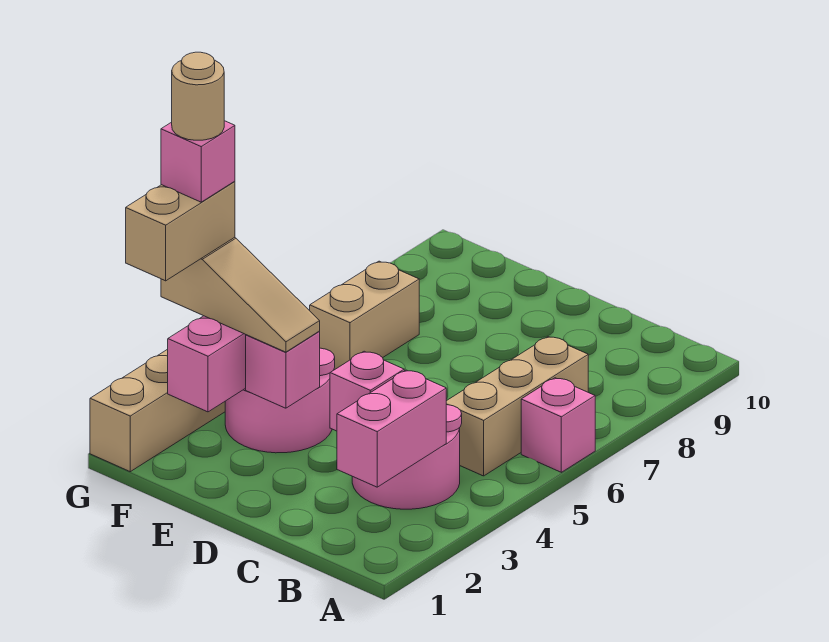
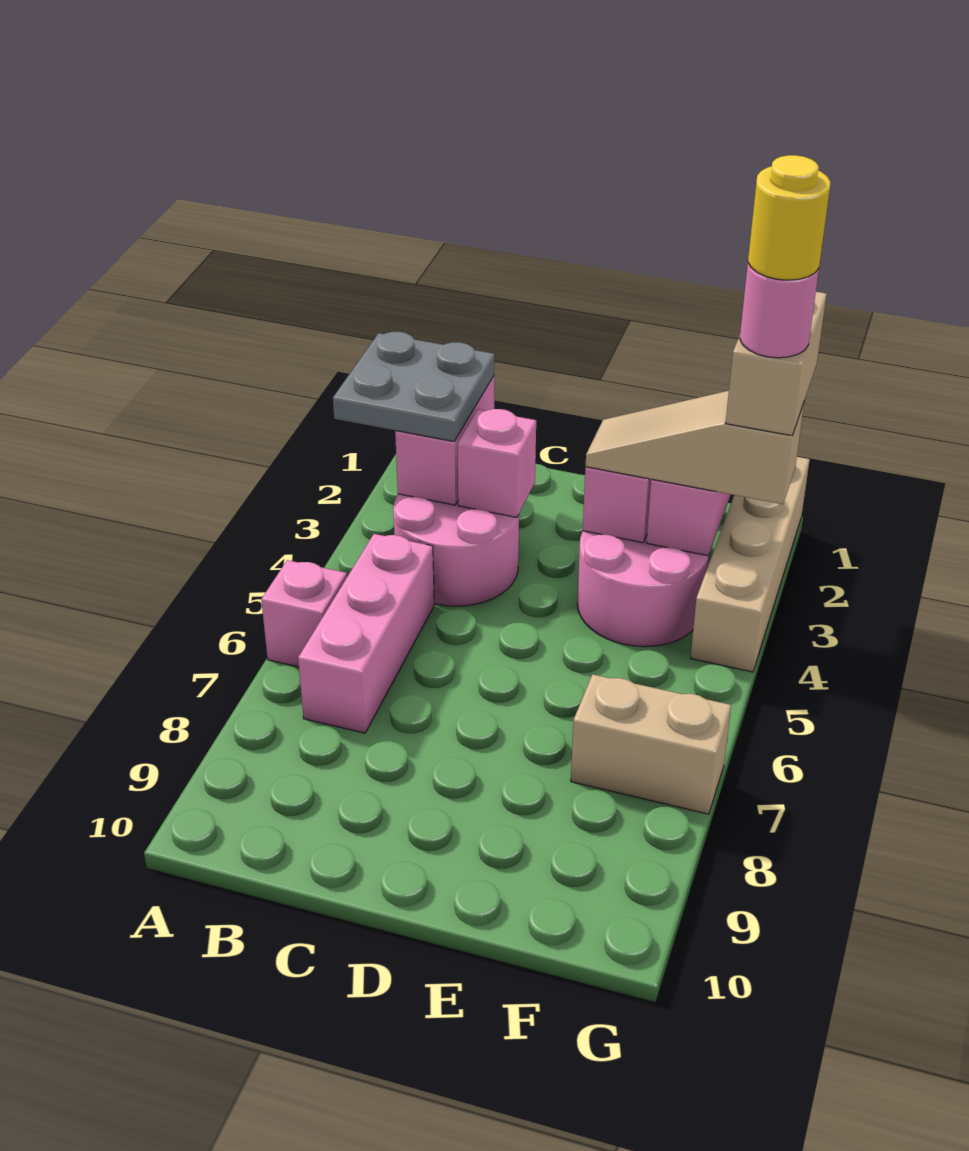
none -> grey 2x2 plate [333,332,495,442]
tan 1x3 brick [446,337,588,476] -> pink 1x3 brick [298,534,434,733]
tan 1x2 brick [310,261,419,370] -> tan 1x2 brick turned to [571,675,731,814]
pink 1x1 brick [161,121,235,202] -> pink 1x1 round brick [740,263,819,358]
tan 1x1 round brick [172,52,224,140] -> yellow 1x1 round brick [748,155,830,280]

